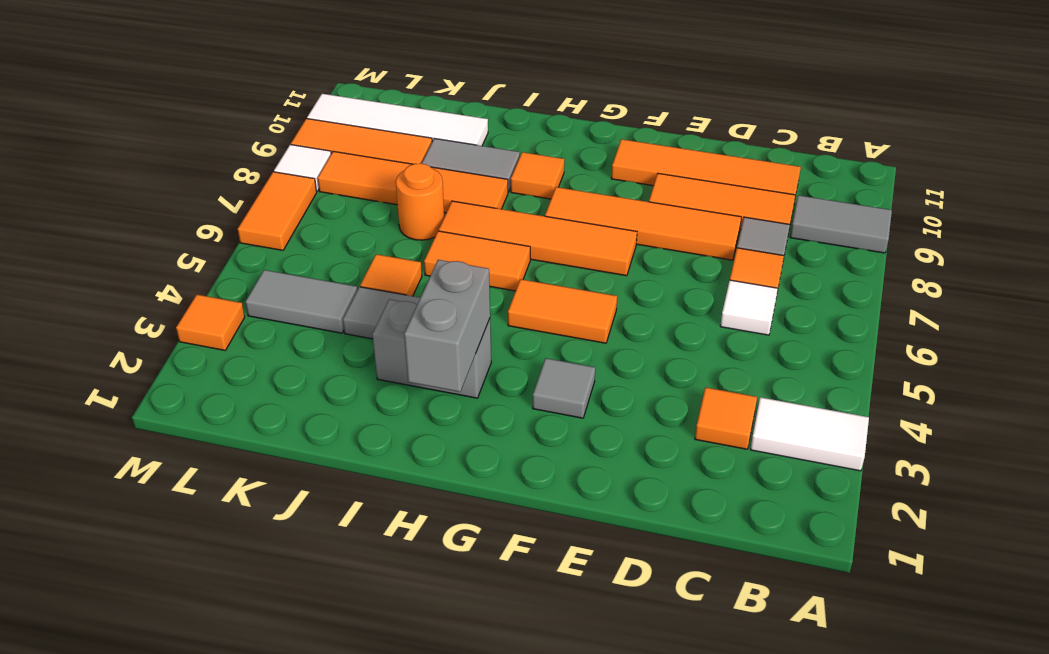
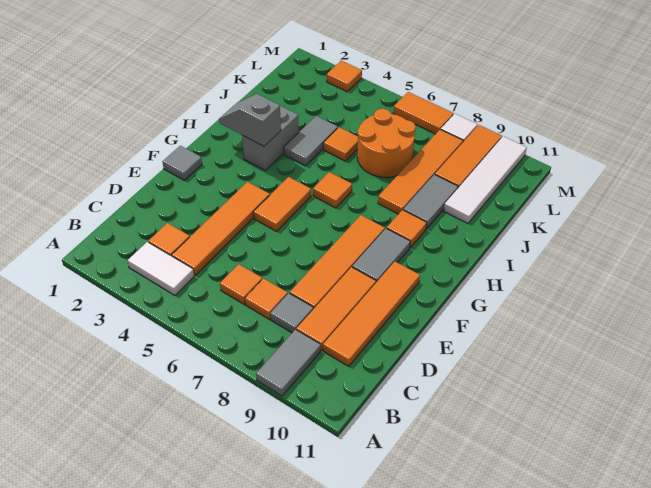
white 1x2 tile [750,397,869,471] -> white 1x2 tile turned to [128,242,194,295]
white 1x1 tile [720,280,778,335] -> orange 1x1 tile [220,264,262,304]
grey 1x1 tile [533,358,595,418] -> grey 1x1 tile moved to [163,146,202,180]
orange 1x4 tile [439,201,637,276] -> orange 1x4 tile moved to [172,182,270,275]
grey 1x2 brick [404,260,490,392] -> grey 1x2 slope [219,94,281,146]
orange 1x2 tile [424,231,530,291] -> orange 1x1 tile [313,172,352,208]
orange 1x1 round brick [396,163,444,240] -> orange 2x2 round brick [357,109,416,177]
grey 1x2 tile [246,270,357,333] -> grey 1x2 tile moved to [352,228,410,282]

